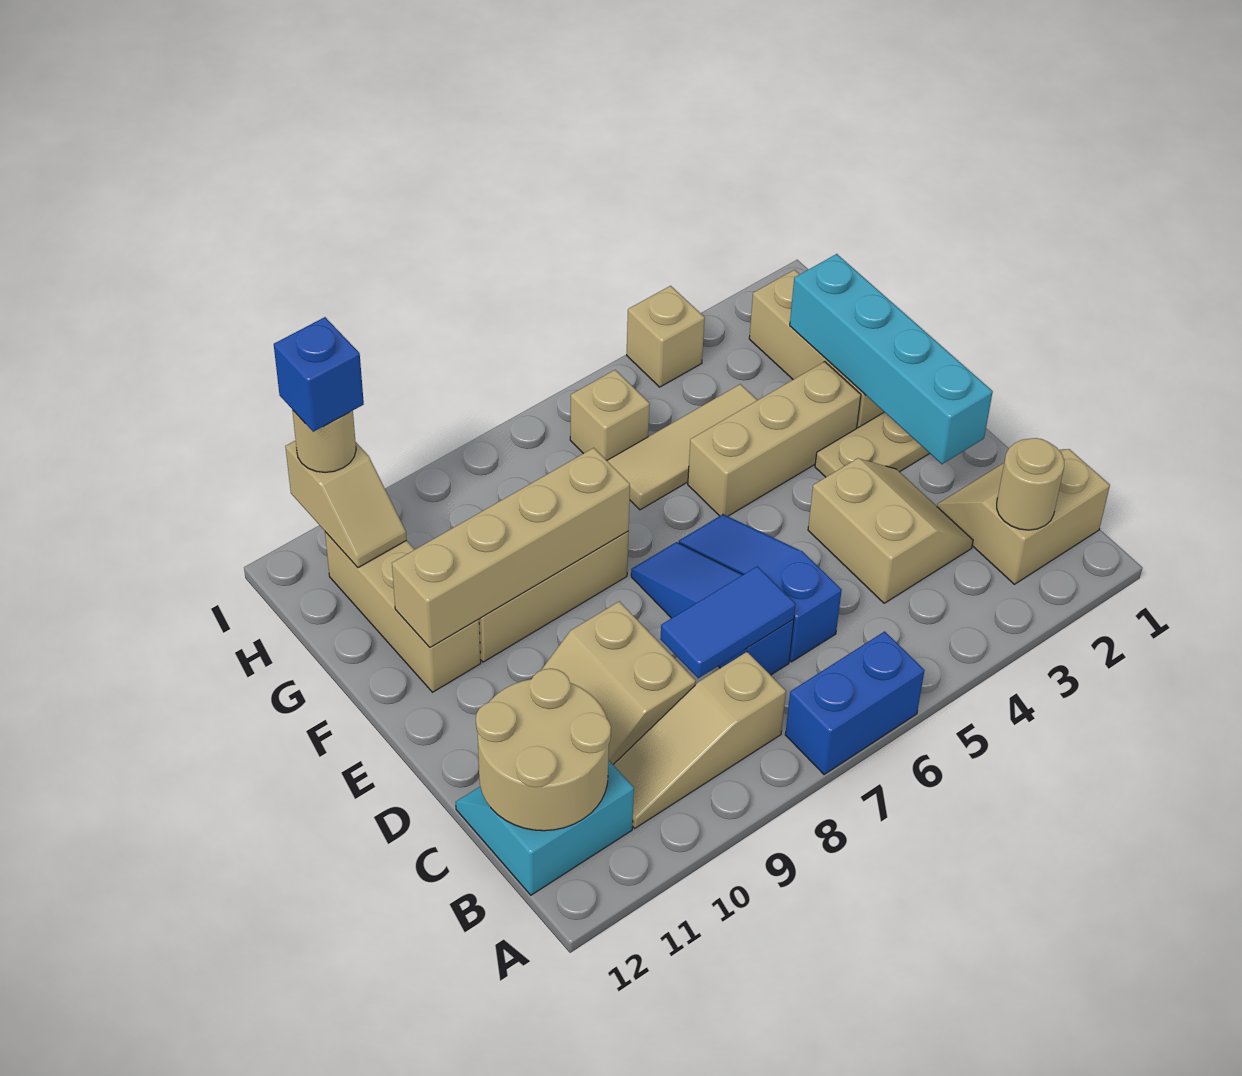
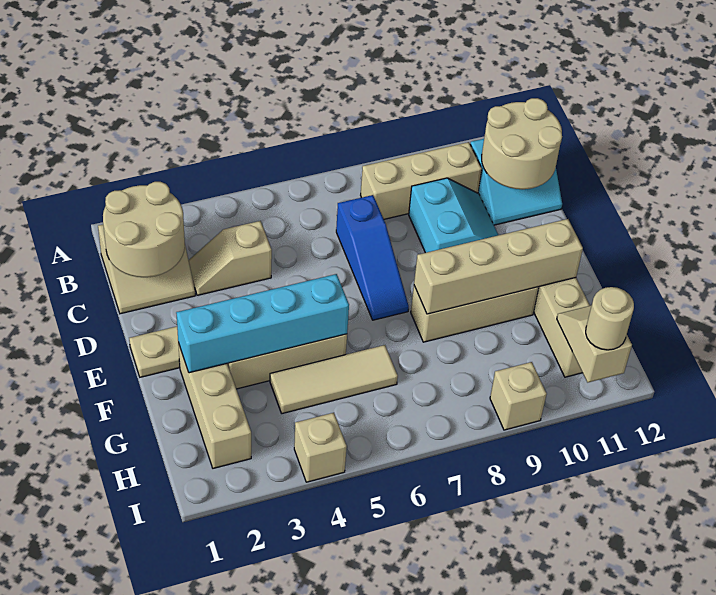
blue 1x2 brick [785,631,925,775] -> none
tan 1x1 round brick [997,438,1064,530] -> tan 2x2 round brick [103,182,185,277]
tan 1x3 slope [613,652,786,828] -> tan 1x3 brick [361,142,482,219]
tan 2x2 slope [808,458,973,603] -> tan 1x2 slope [189,221,272,295]
blue 1x3 slope [679,514,842,662] -> none
blue 1x2 tile [660,566,796,678] -> none
tan 2x2 slope [541,601,696,764] -> cyan 2x2 slope [409,178,498,253]
cyan 1x4 brick [790,254,993,464] -> cyan 1x4 brick turned to [176,274,349,373]
tan 1x1 brick [570,370,650,460] -> tan 1x1 brick moved to [490,362,547,430]
blue 1x1 brick [274,317,364,432] -> none

